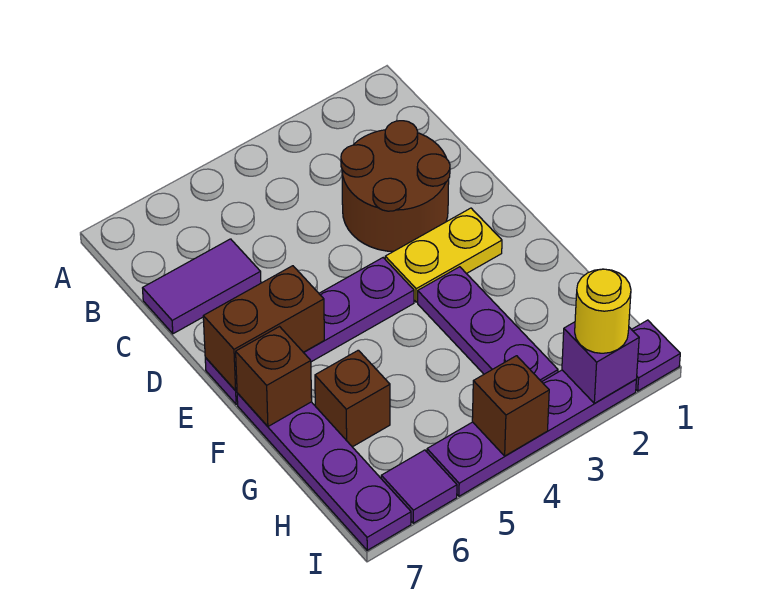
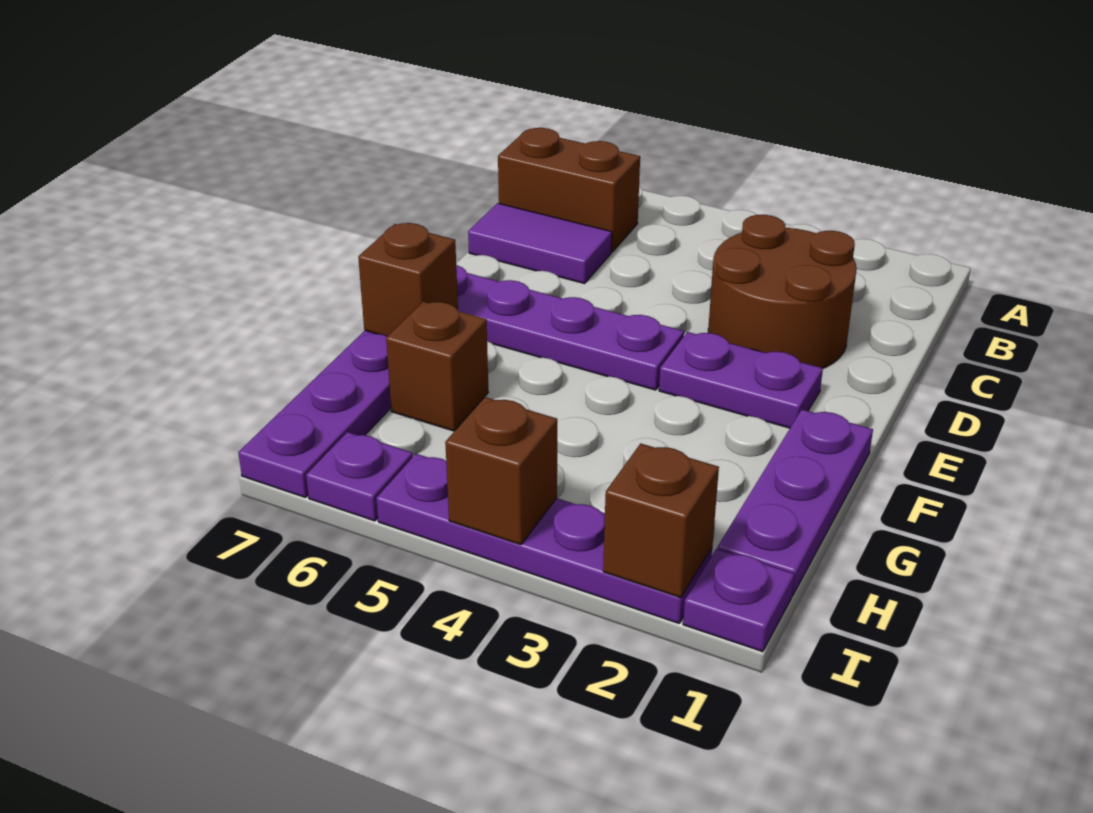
yellow 1x2 plate [385,208,502,302] -> purple 1x2 plate [659,332,823,428]
brown 1x2 brick [203,266,324,391] -> brown 1x2 brick moved to [498,128,640,252]
purple 1x3 plate [418,267,558,382] -> purple 1x3 plate moved to [718,410,873,596]
purple 1x1 brick [562,322,639,403] -> brown 1x1 brick [603,444,719,598]
yellow 1x1 round brick [575,269,631,353] -> none
purple 1x1 tile [381,450,457,523] -> purple 1x1 plate [306,432,413,521]

